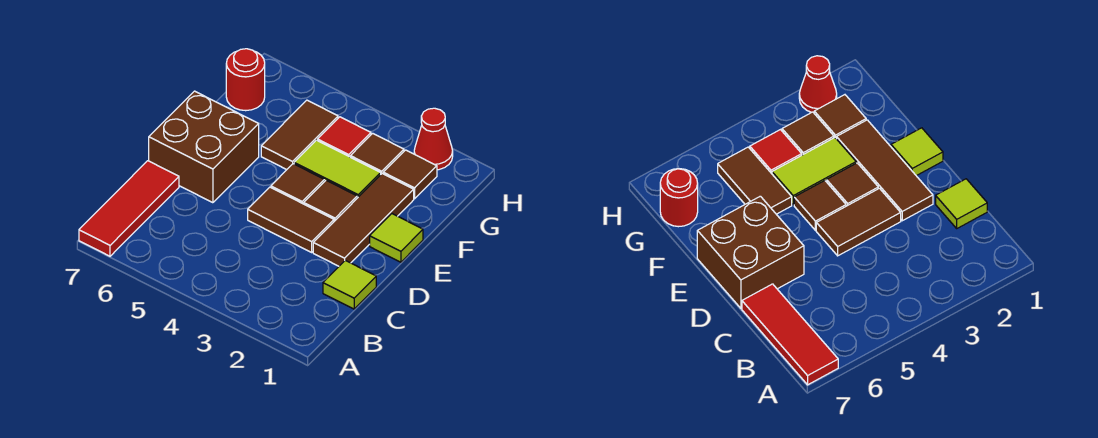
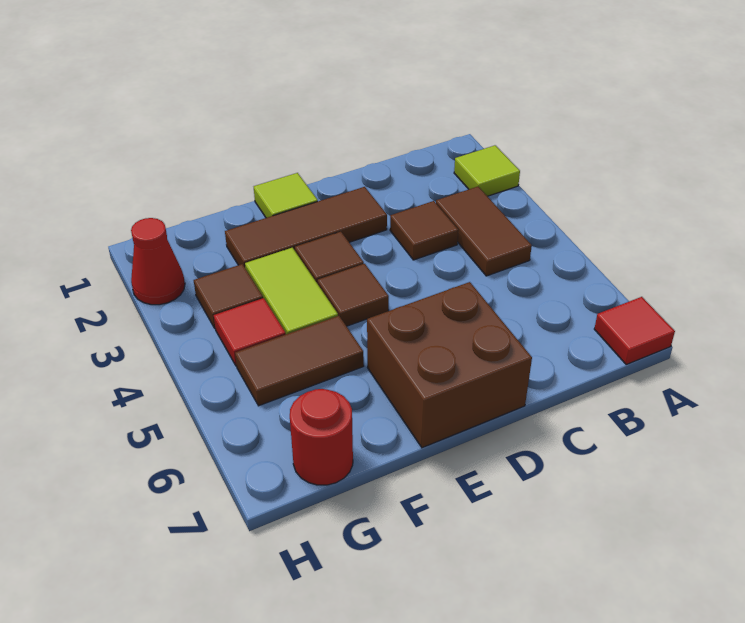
red 1x3 tile [79,161,179,256] -> red 1x1 tile [594,297,675,364]
lime 1x1 tile [323,260,376,309] -> lime 1x1 tile moved to [454,145,520,196]
brown 1x2 tile [248,187,334,252] -> brown 1x2 tile moved to [436,187,532,276]
brown 1x1 tile [383,150,437,199] -> brown 1x1 tile moved to [390,201,458,260]

